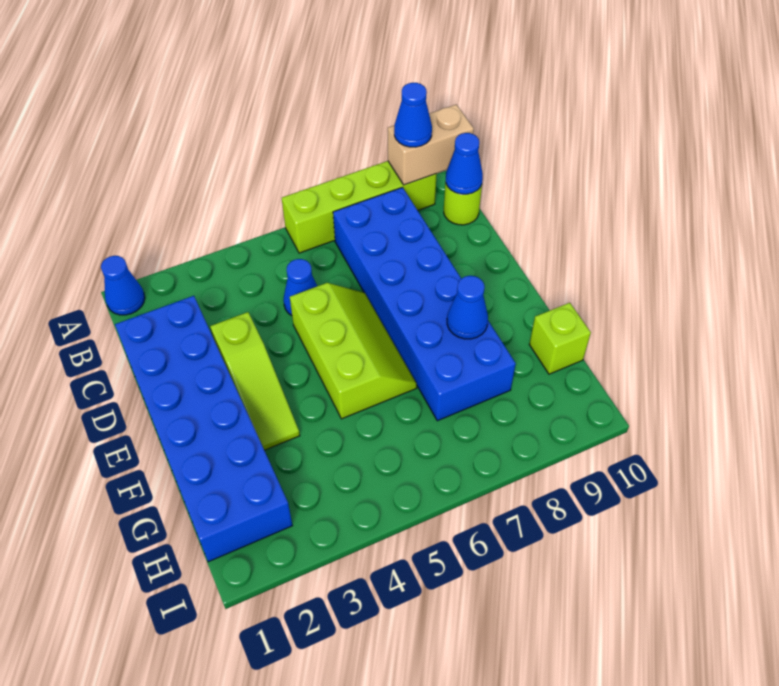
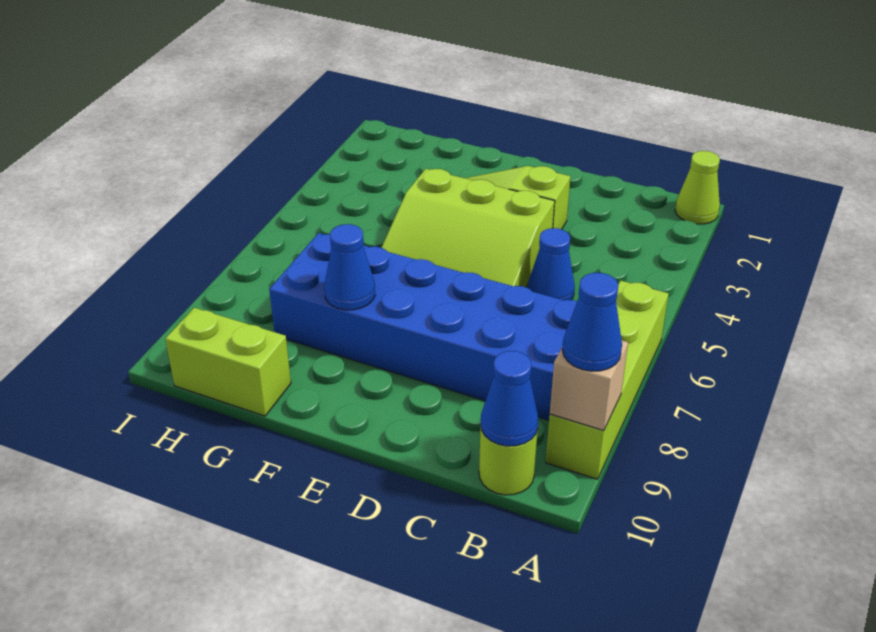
blue 1x1 cone [101,256,145,315] -> lime 1x1 cone [675,151,720,224]
tan 1x2 brick [388,104,474,185] -> tan 1x1 brick [550,341,628,431]
blue 2x6 brick [115,296,293,562] -> none
lime 2x3 slope [290,283,417,419] -> lime 3x3 slope [381,169,555,287]
lime 1x1 brick [529,303,591,374] -> lime 1x2 brick [165,308,291,416]

